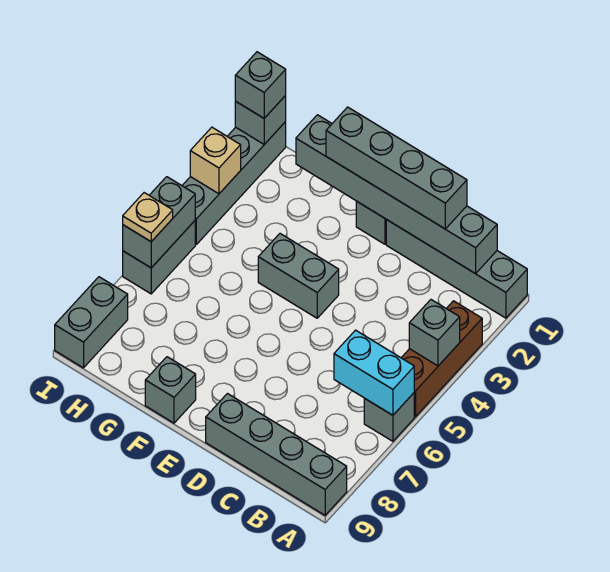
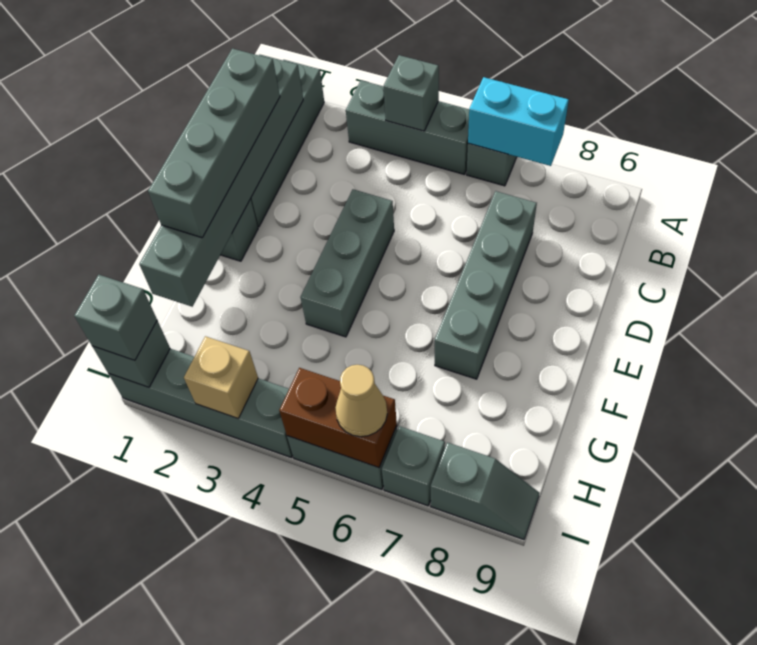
brown 1x3 brick [401,301,482,417] -> grey 1x3 brick [346,80,469,175]
cyan 1x2 brick [334,330,414,415] -> cyan 1x2 brick turned to [468,77,569,166]
grey 1x4 brick [206,394,347,515] -> grey 1x4 brick moved to [435,191,537,379]
grey 1x2 brick [258,234,339,318] -> grey 1x3 brick [300,189,394,337]
grey 1x1 brick [145,357,196,423] -> grey 1x1 brick moved to [382,426,445,506]
grey 1x2 brick [123,177,195,268] -> brown 1x2 brick [279,368,397,468]
tan 1x1 plate [123,193,173,242] -> tan 1x1 cone [336,365,387,437]
grey 1x2 brick [55,277,128,368] -> grey 1x2 slope [431,442,539,540]

